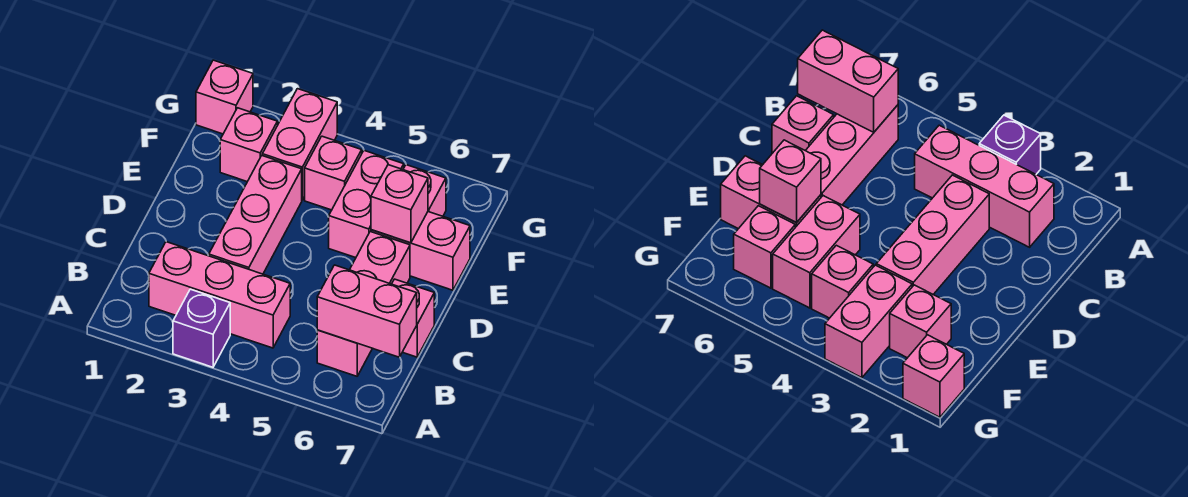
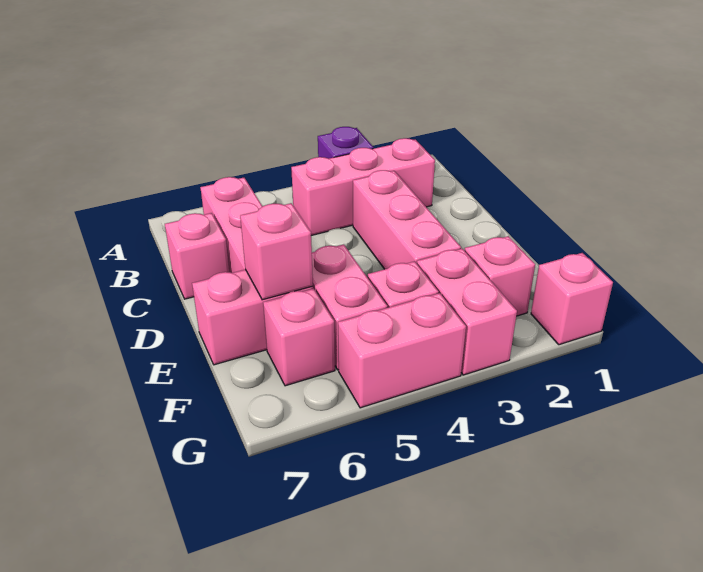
pink 1x2 brick [317,265,417,357] -> pink 1x2 brick moved to [338,293,466,408]

